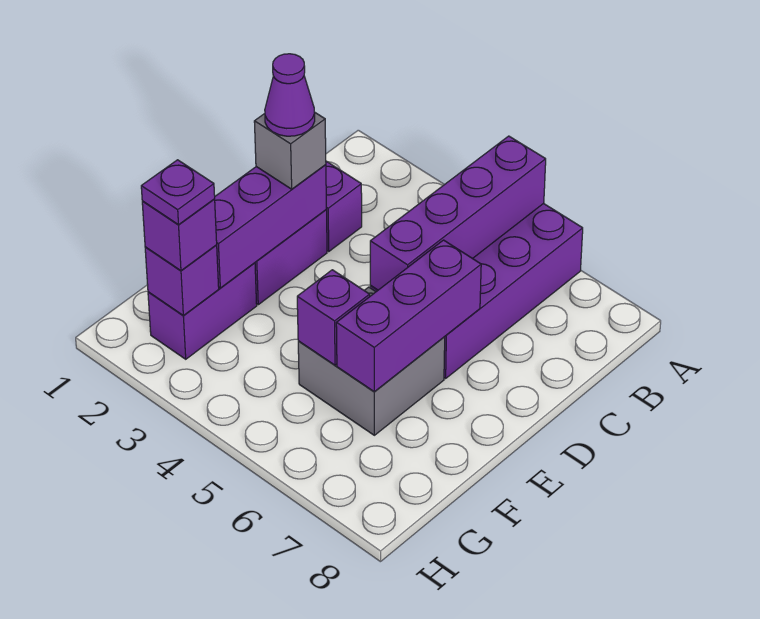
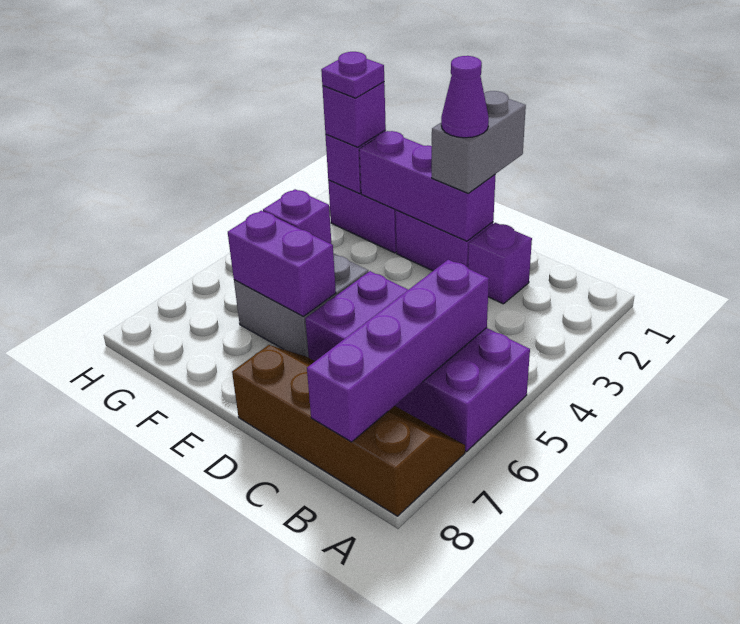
purple 1x4 brick [370,136,546,290] -> purple 1x4 brick turned to [307,260,489,442]
none -> brown 2x4 slope [232,345,465,516]
grey 1x1 brick [254,112,326,189] -> grey 1x2 brick [432,91,526,193]
purple 1x3 brick [336,240,481,392] -> purple 1x2 brick [228,211,336,316]

